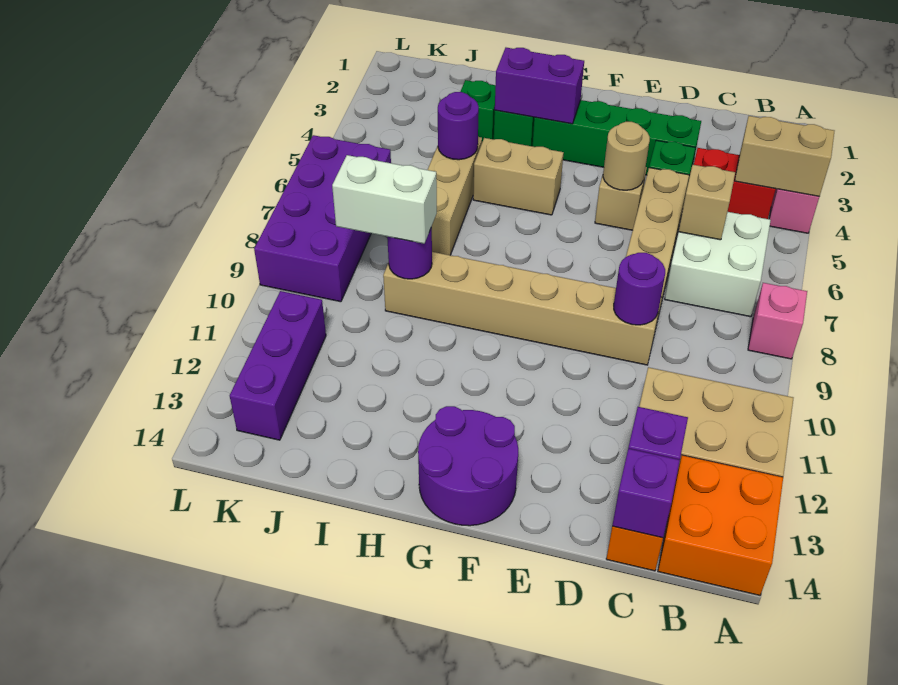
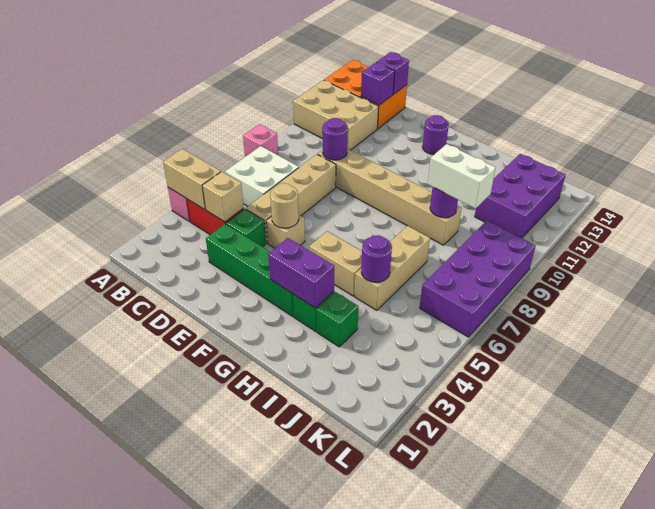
tan 1x1 brick [679,164,735,240] -> tan 1x1 brick moved to [202,172,244,222]
purple 2x2 round brick [418,406,518,526] -> purple 1x1 round brick [422,115,449,155]
purple 1x3 brick [230,291,326,440] -> purple 2x3 brick [475,154,565,238]

